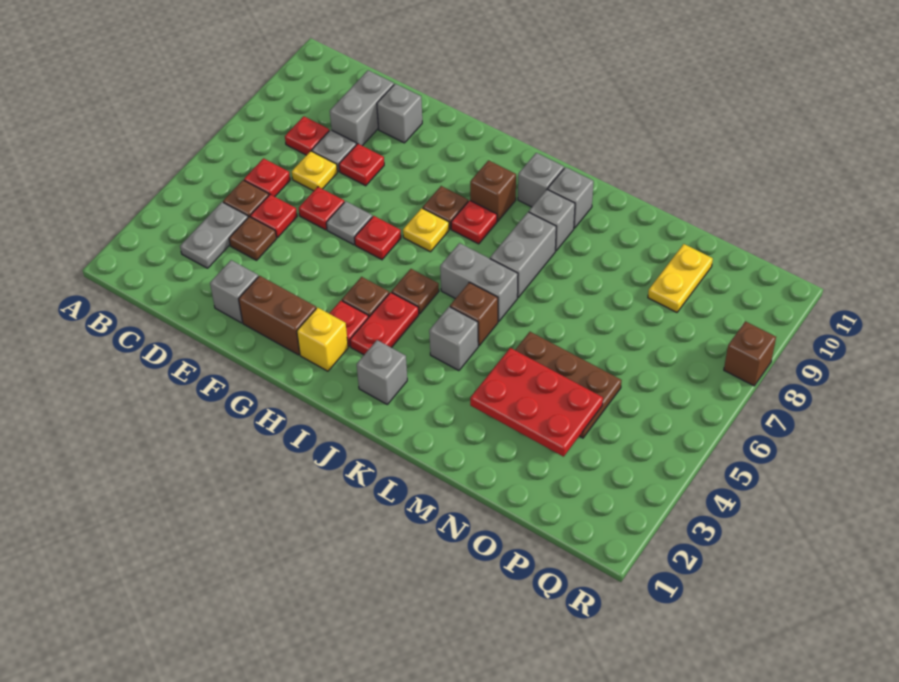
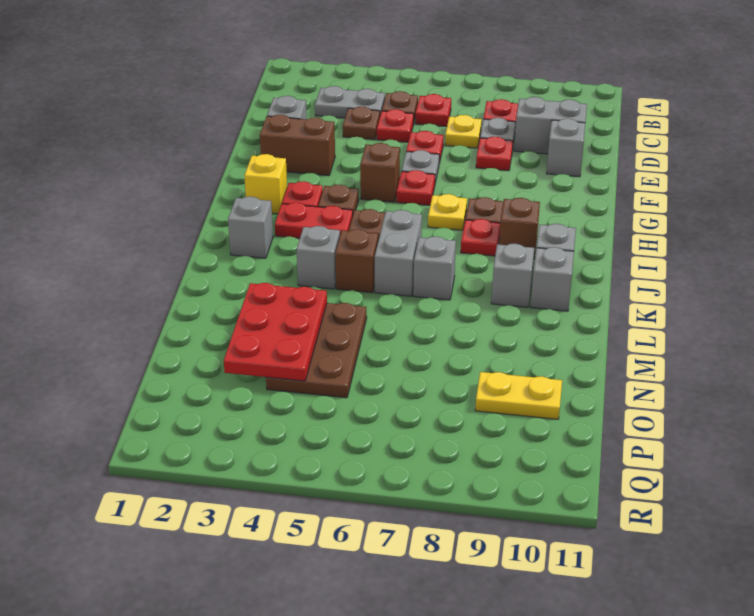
brown 1x2 brick [239,276,316,355] -> brown 1x2 brick turned to [260,115,335,176]
grey 1x2 brick [490,212,556,297] -> grey 1x1 brick [413,236,456,300]
brown 1x1 brick [724,321,776,386] -> brown 1x1 brick moved to [360,143,400,202]

